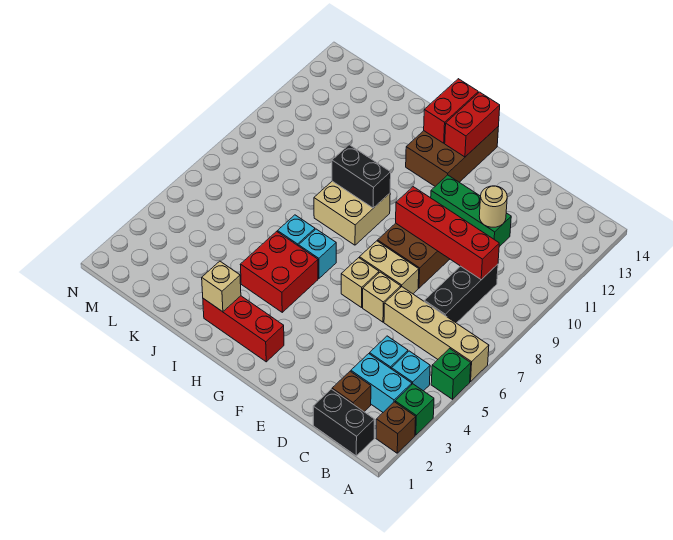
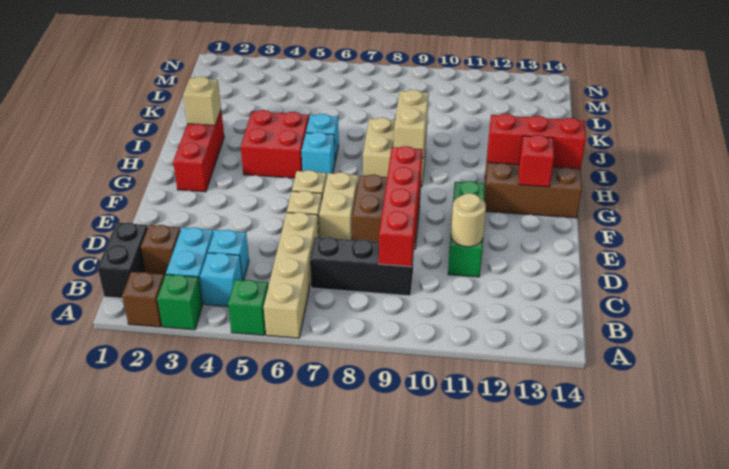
red 1x2 brick [445,92,500,157] -> red 1x1 brick [519,135,554,187]
black 1x2 brick [332,145,391,208] -> tan 1x2 brick [394,90,429,158]
red 1x2 brick [424,79,478,143] -> red 1x3 brick [487,114,586,169]

